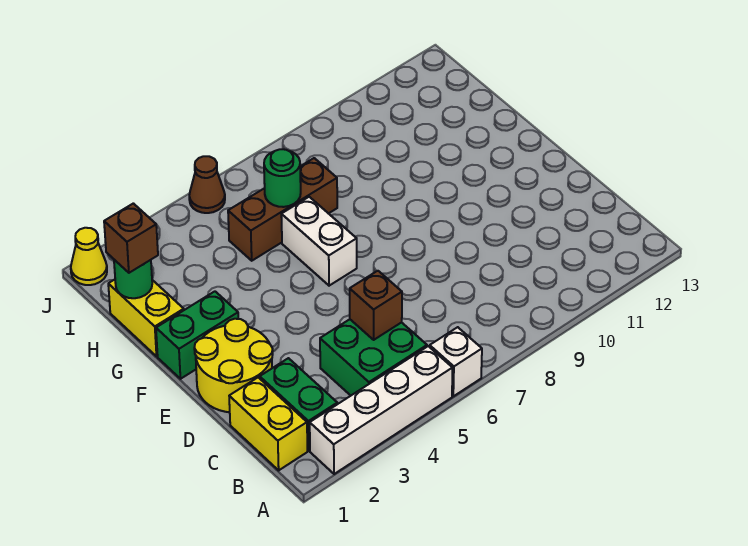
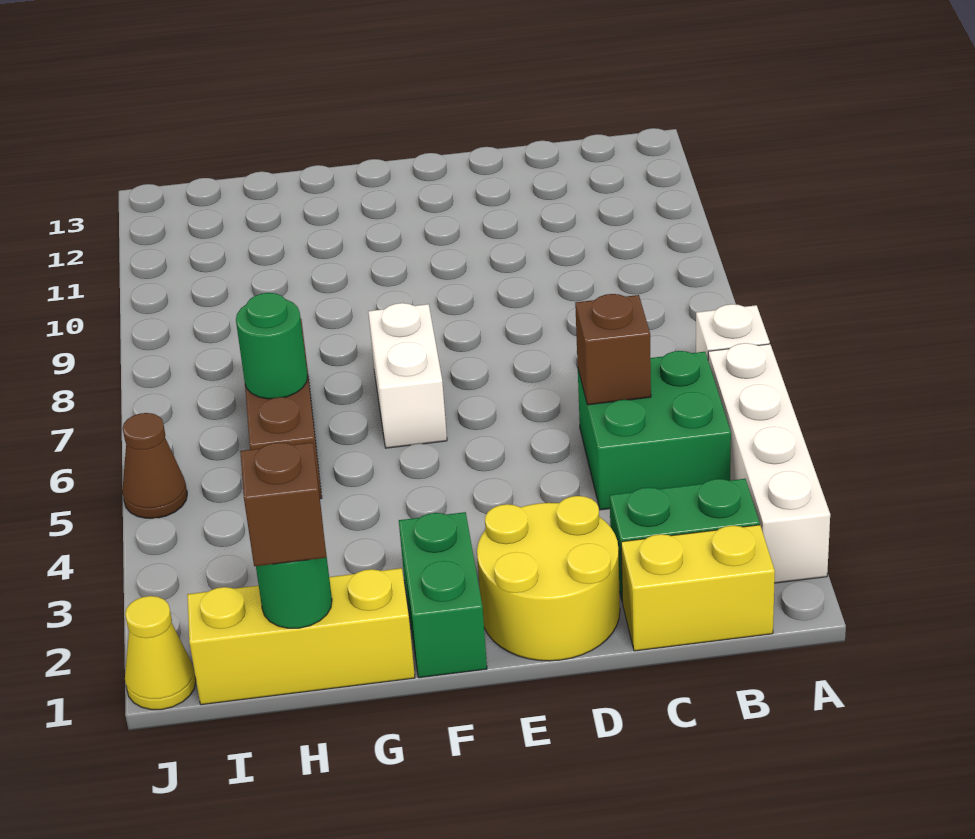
white 1x2 brick [281,197,357,286] -> white 1x2 brick turned to [368,303,447,448]
yellow 1x2 brick [108,280,184,356] -> yellow 1x3 brick [187,568,415,705]

